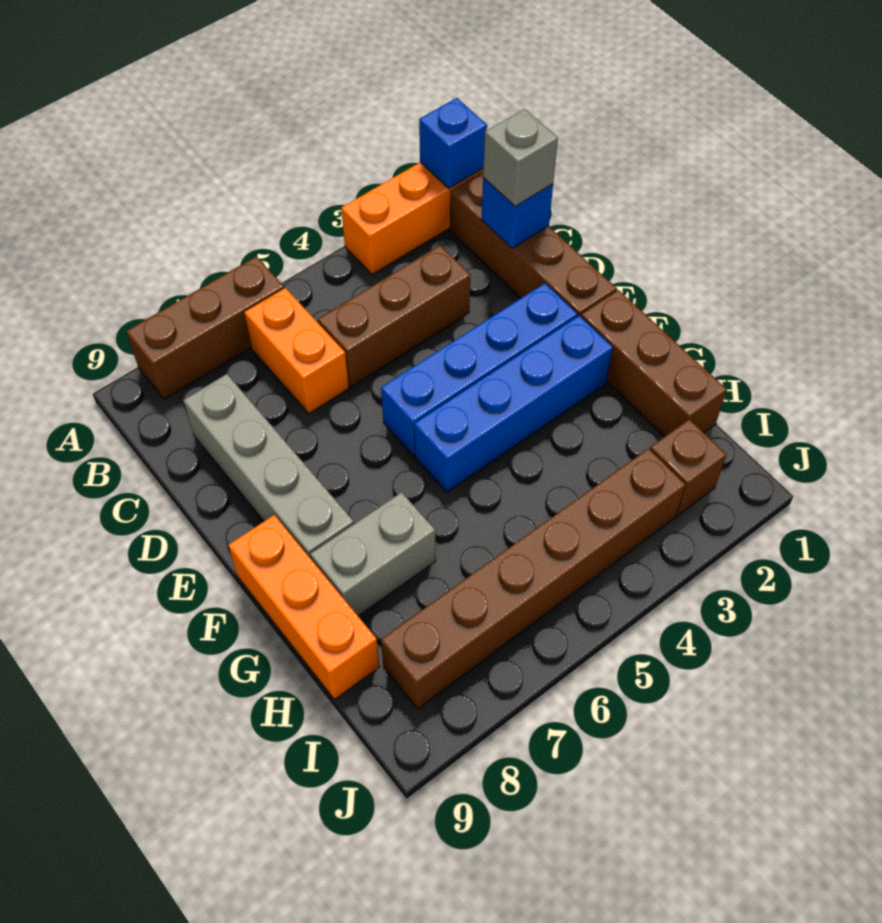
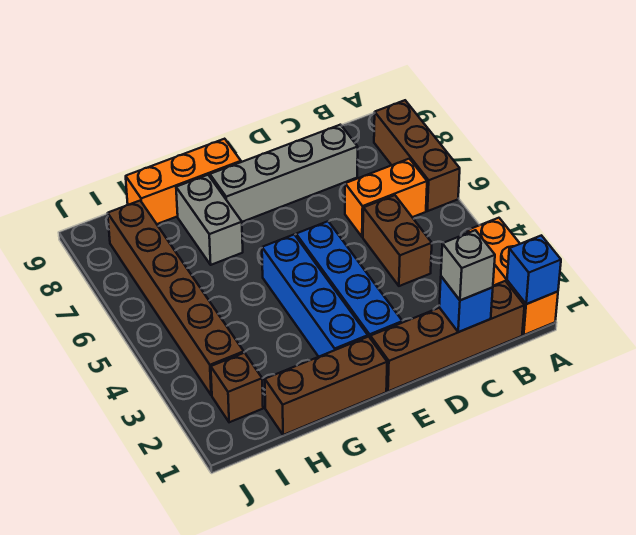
brown 1x3 brick [318,245,470,387] -> brown 1x2 brick [363,195,432,286]

